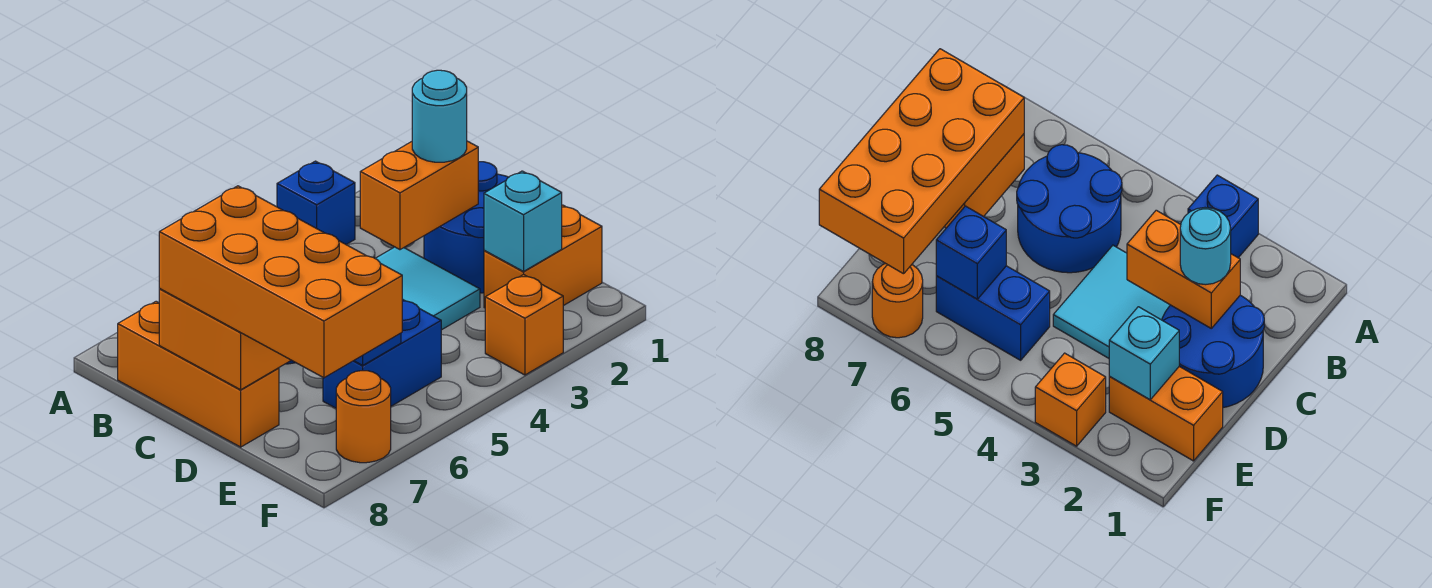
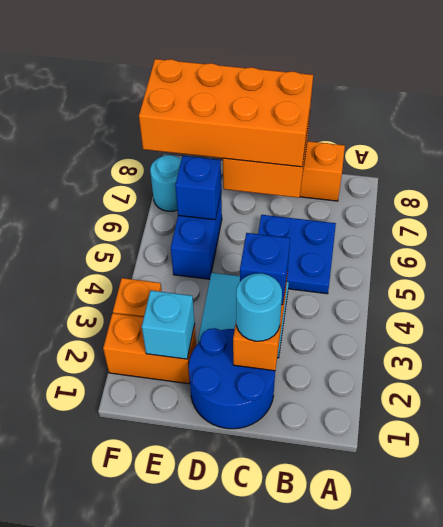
blue 1x1 brick [277,161,355,244] -> blue 1x1 brick moved to [240,233,290,305]
blue 2x2 round brick [1017,145,1122,273] -> blue 2x2 plate [258,215,336,294]
orange 1x2 brick [484,205,602,308] -> orange 1x2 brick turned to [103,313,196,384]
orange 1x1 round brick [336,371,391,463] -> cyan 1x1 round brick [150,155,181,211]

